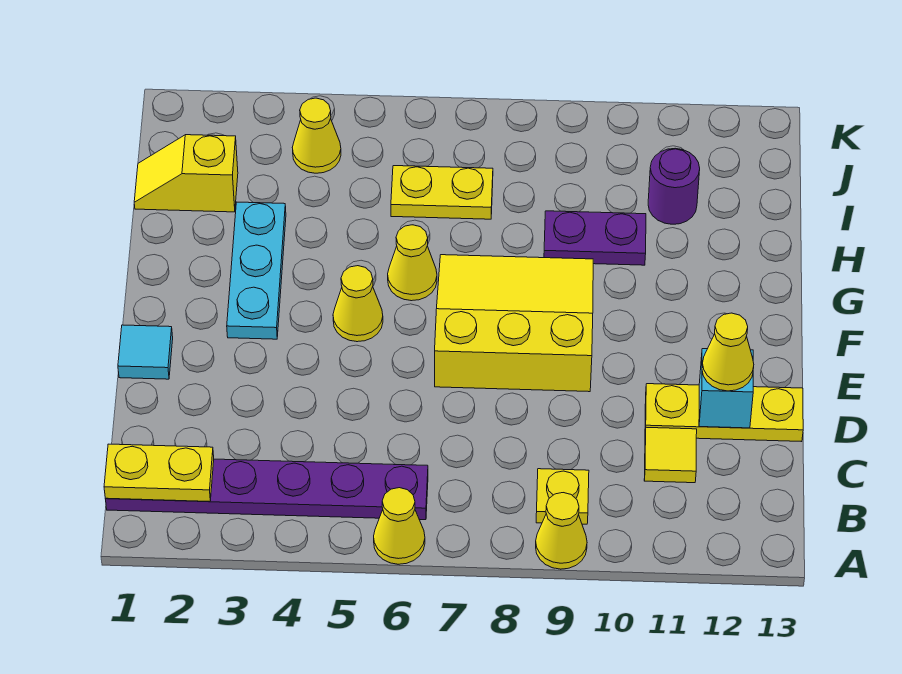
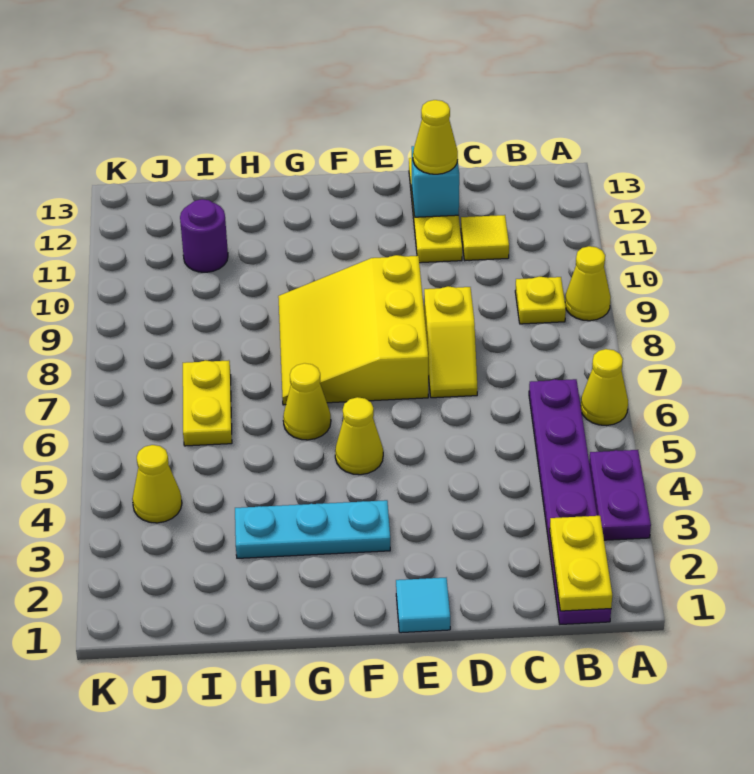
purple 1x2 plate [544,211,646,265] -> purple 1x2 plate moved to [589,450,651,540]
yellow 1x2 slope [134,135,238,212] -> yellow 1x2 slope moved to [424,286,478,398]

